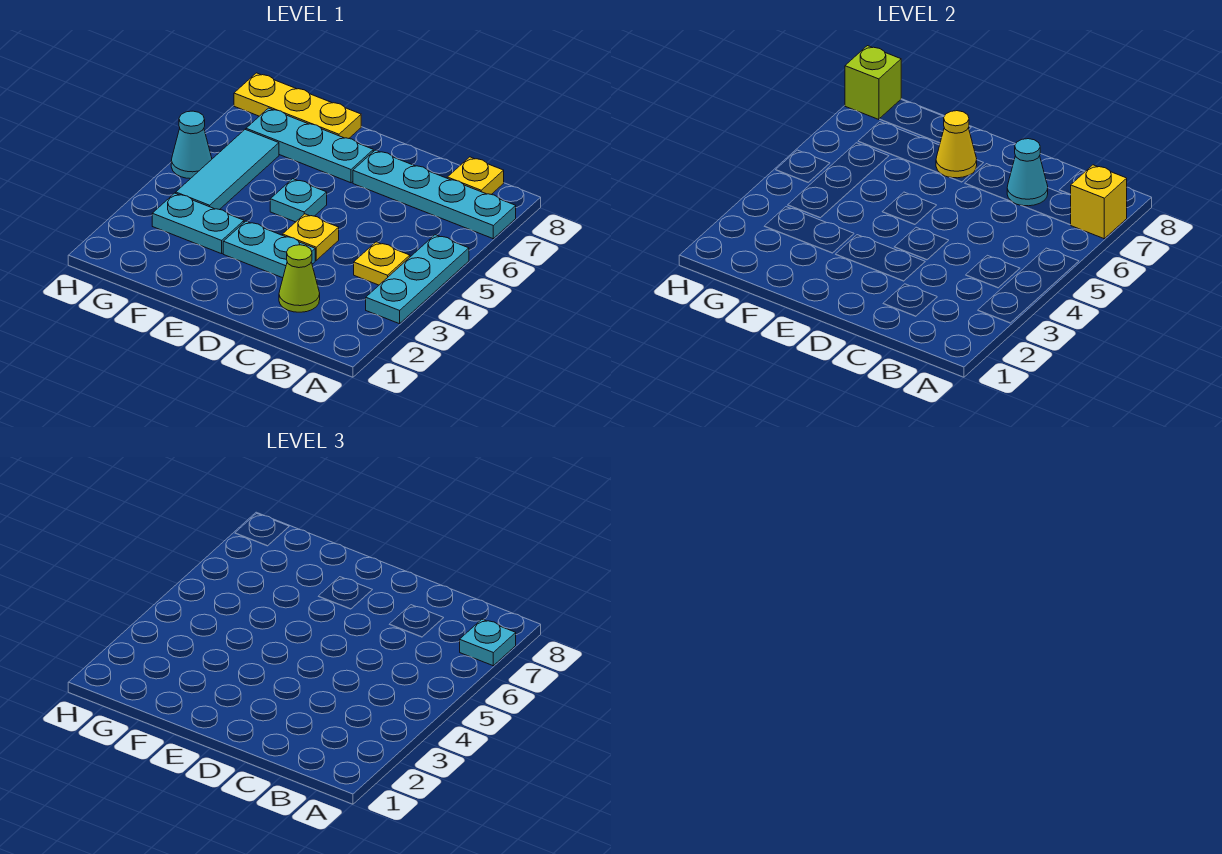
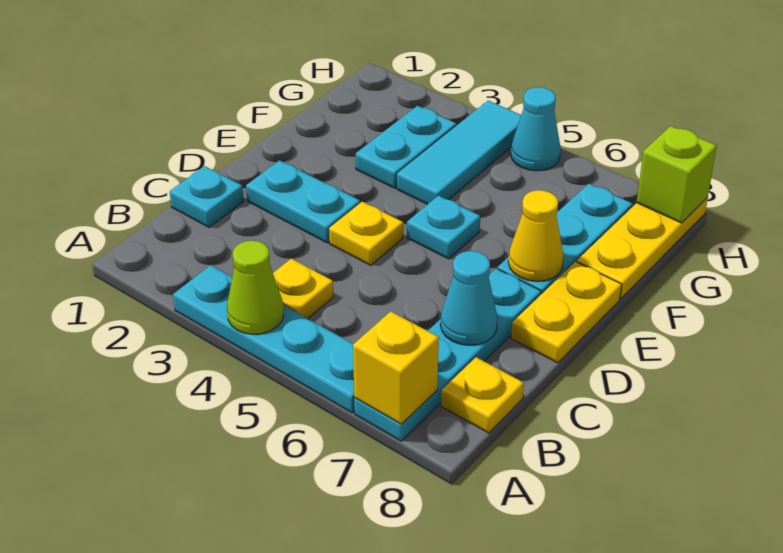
cyan 1x3 plate [366,235,469,324] -> cyan 1x4 plate [173,265,355,413]
cyan 1x1 plate [460,619,516,666] -> cyan 1x1 plate moved to [170,166,244,227]
lime 1x1 cone [279,245,320,312] -> lime 1x1 cone moved to [227,241,284,334]
cyan 1x2 plate [223,221,315,278] -> cyan 1x2 plate turned to [246,160,360,243]
none -> yellow 1x2 plate [511,262,622,363]
cyan 1x3 tile [176,130,279,210] -> cyan 1x3 tile turned to [397,101,521,204]

